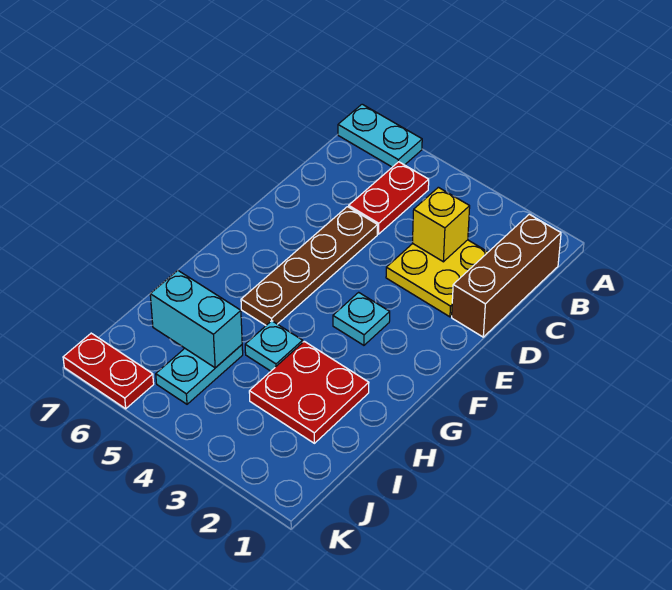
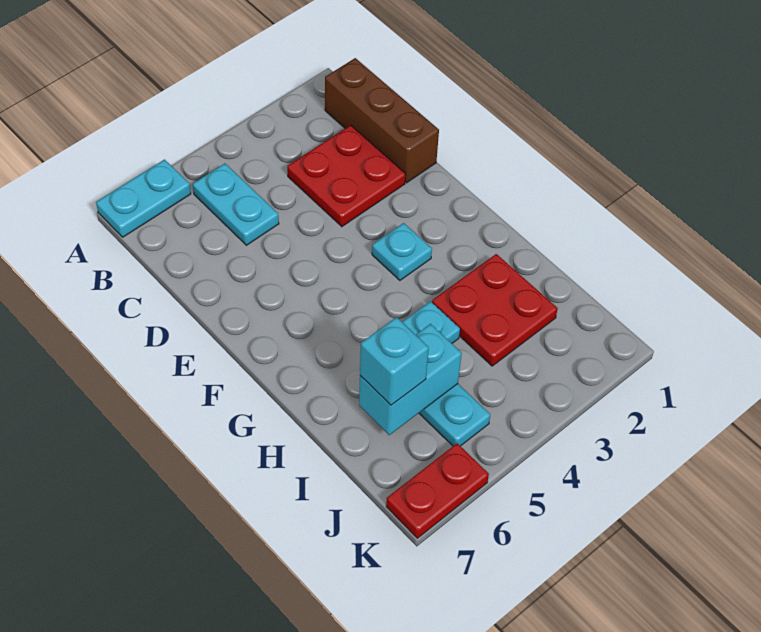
red 1x2 plate [349,162,429,234] -> cyan 1x2 plate [193,164,279,245]
yellow 2x2 plate [386,240,488,317] -> red 2x2 plate [287,125,406,227]
yellow 1x1 brick [412,187,470,262] -> none
brown 1x4 plate [241,207,378,325] -> none
none -> cyan 1x1 brick [360,317,429,405]

